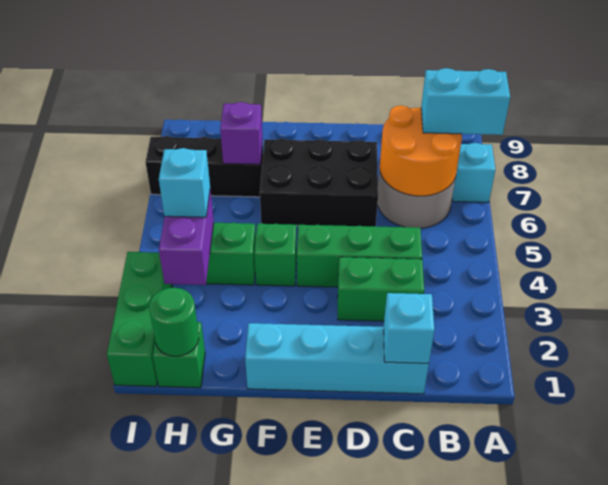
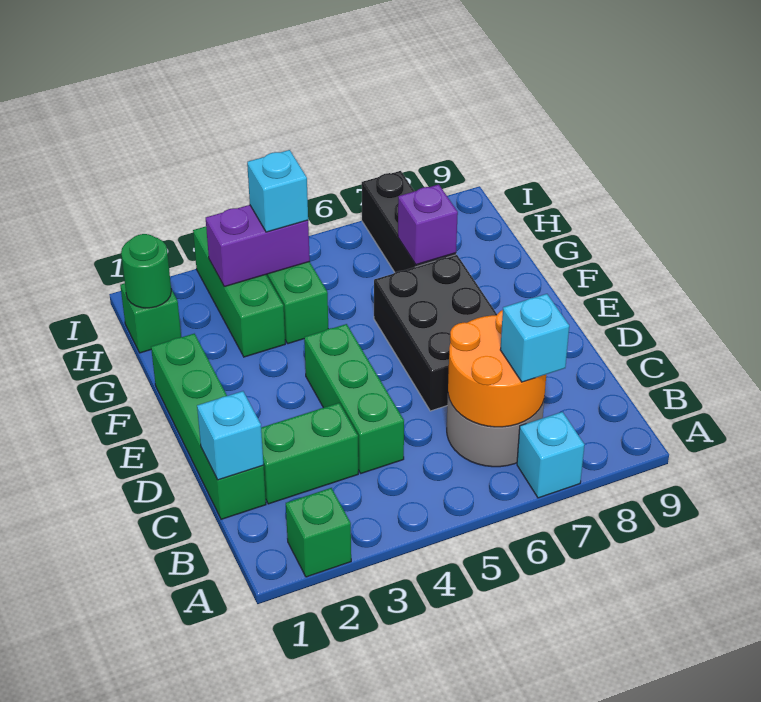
cyan 1x2 brick [421,68,510,135] -> cyan 1x1 brick [500,294,569,382]
cyan 1x4 brick [245,323,429,394] -> green 1x4 brick [151,334,266,519]
green 1x2 brick [338,257,424,321] -> green 1x2 brick turned to [261,403,358,504]
green 1x1 brick [254,224,297,286] -> green 1x1 brick moved to [286,488,351,577]
green 1x3 brick [107,252,173,386] -> green 1x3 brick turned to [193,226,285,357]

